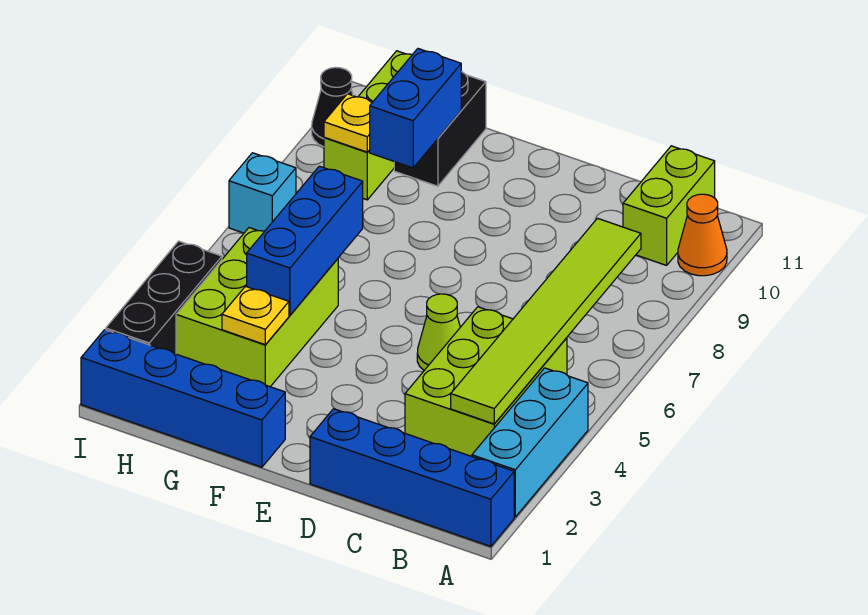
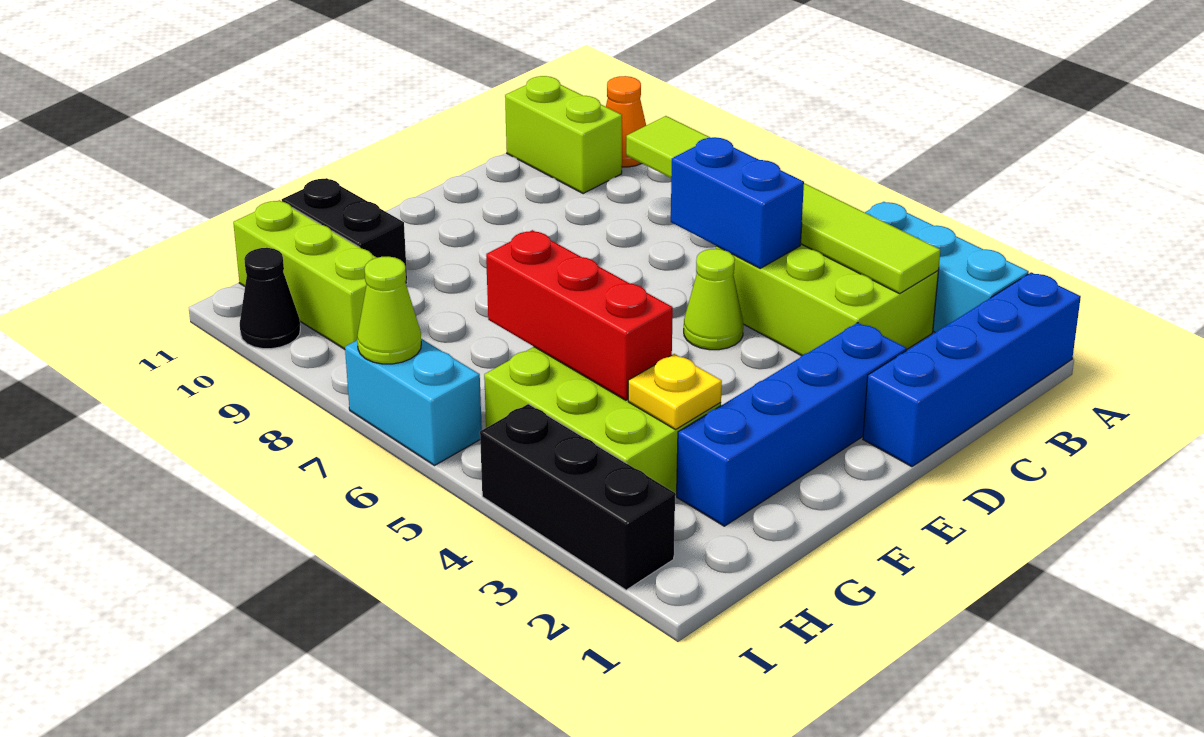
blue 1x4 brick [81,330,285,467] -> blue 1x4 brick moved to [677,323,906,526]
blue 1x3 brick [247,166,363,315] -> red 1x3 brick [486,230,673,400]
blue 1x2 brick [370,49,461,168] -> blue 1x2 brick moved to [671,137,804,268]
yellow 1x1 plate [324,94,372,152] -> none
cyan 1x1 brick [229,153,296,233] -> cyan 1x2 brick [345,339,482,465]
none -> lime 1x1 cone [357,257,421,364]

